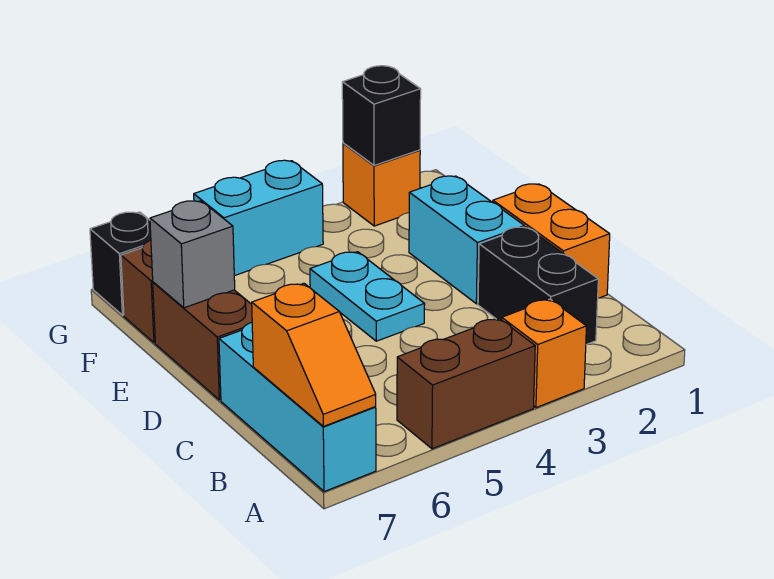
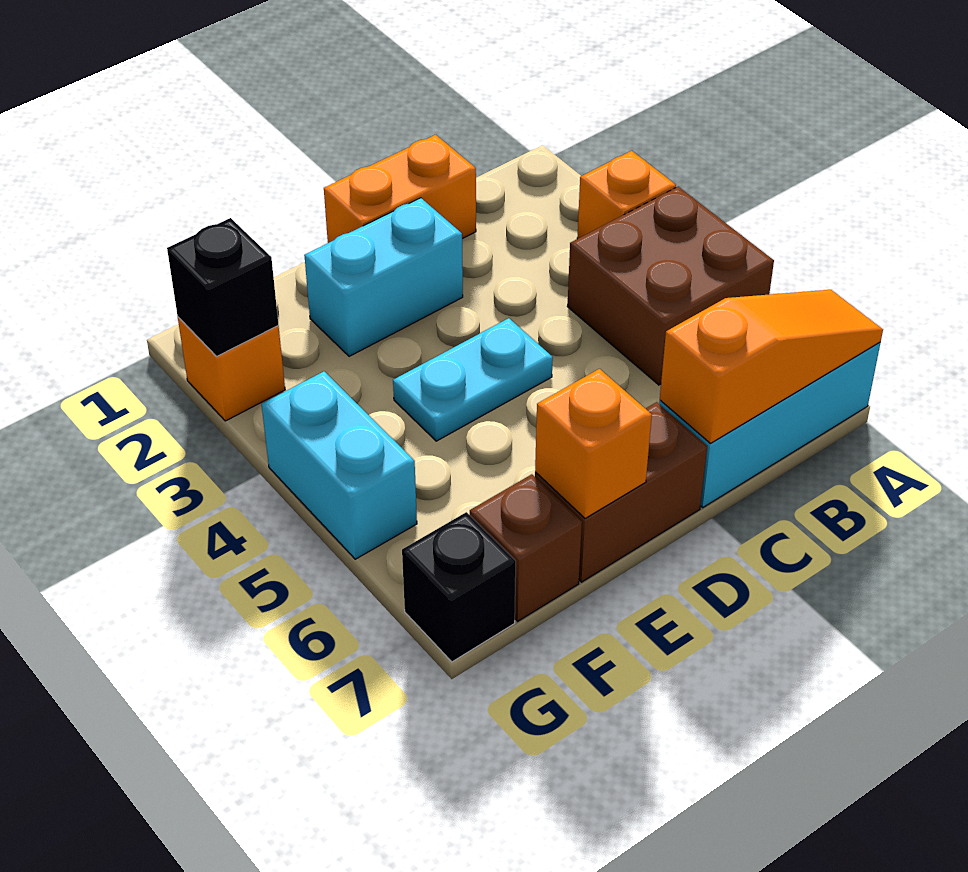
brown 1x2 brick [397,318,535,449] -> brown 2x2 brick [567,187,774,385]
orange 1x2 slope [252,283,376,426] -> orange 1x3 slope [660,290,883,443]
black 1x2 brick [478,227,598,344] -> none
grey 1x1 brick [150,201,235,308] -> orange 1x1 brick [535,369,652,518]

